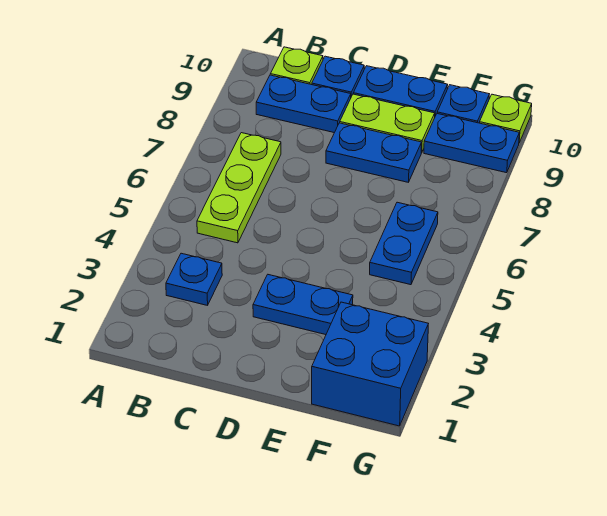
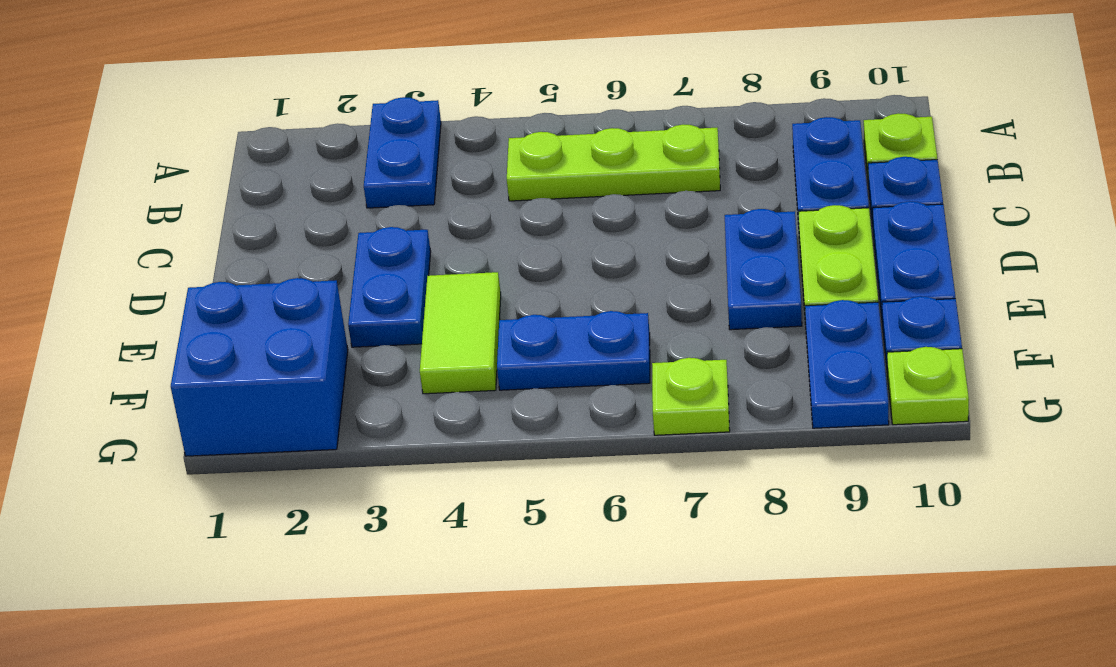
blue 1x1 plate [166,253,222,305] -> blue 1x2 plate [364,97,441,208]
none -> lime 1x2 tile [420,272,501,394]
none -> lime 1x1 plate [652,358,730,435]

